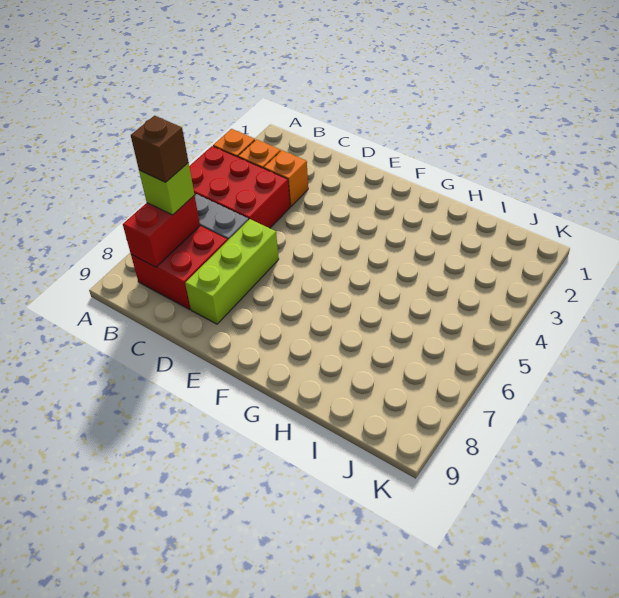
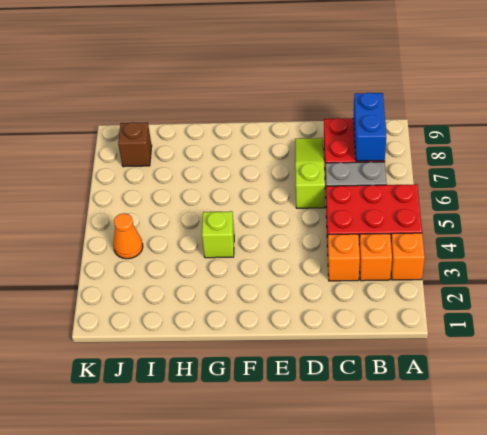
red 1x2 brick [123,195,200,267] -> blue 1x2 brick [353,93,386,161]
lime 1x1 brick [139,163,194,215] -> lime 1x1 brick moved to [202,211,234,258]
brown 1x1 brick [131,116,188,182] -> brown 1x1 brick moved to [118,122,152,167]
lime 1x3 brick [185,219,279,324] -> lime 1x3 slope [295,138,325,208]
none -> orange 1x1 cone [113,213,143,259]

